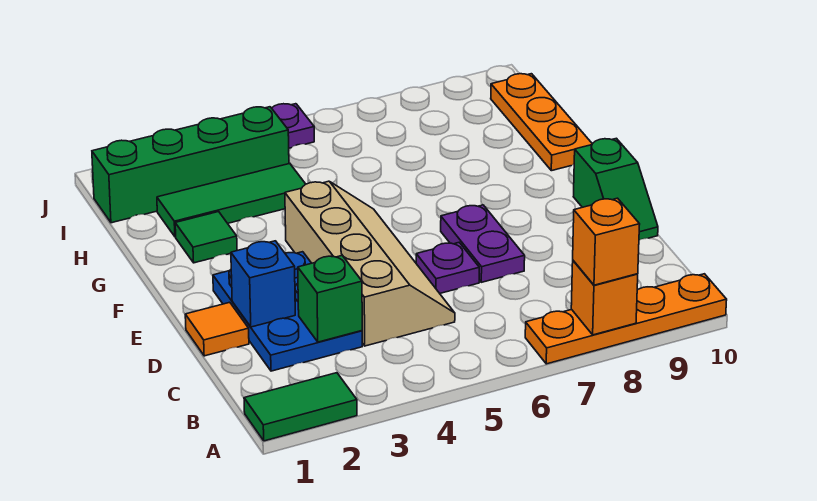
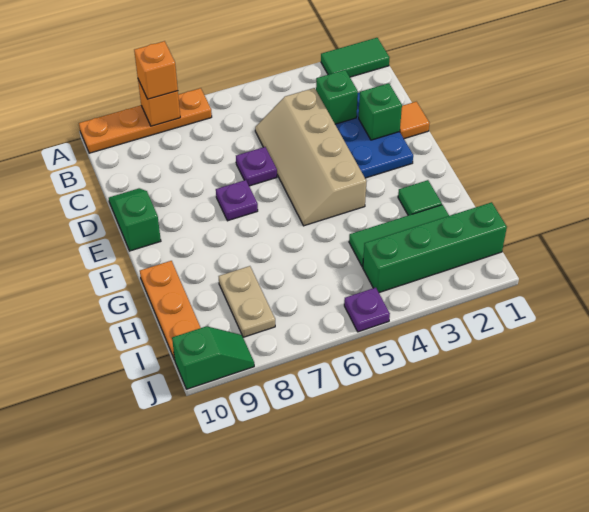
blue 1x1 brick [231,241,295,327] -> green 1x1 brick [359,83,402,140]
purple 1x2 plate [441,205,525,282] -> purple 1x1 plate [216,180,258,221]
none -> tan 1x2 plate [219,266,275,337]
none -> green 1x2 slope [172,326,254,389]

